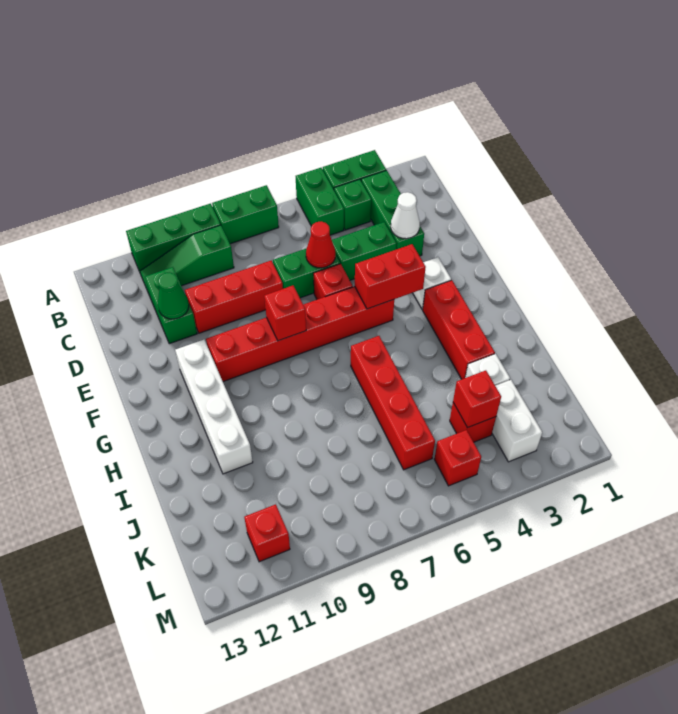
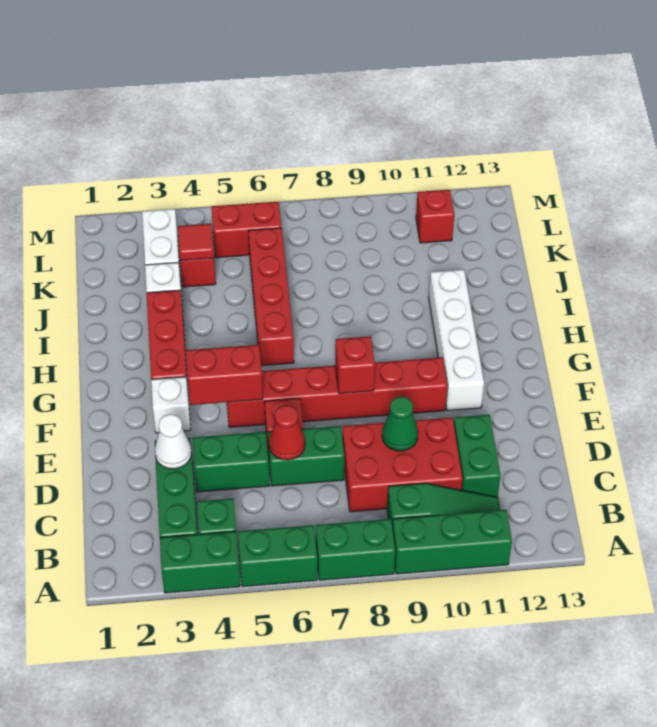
green 1x2 brick [296,168,344,235] -> green 1x2 brick turned to [238,525,317,587]
red 1x3 brick [185,261,283,333] -> red 2x3 brick [342,418,463,512]
green 1x1 cone [158,272,189,319] -> green 1x1 cone moved to [382,397,418,451]
red 1x1 brick [453,370,501,428] -> red 1x1 tile [178,224,214,261]
red 1x1 brick [434,430,481,486] -> red 1x2 brick [211,202,281,258]

